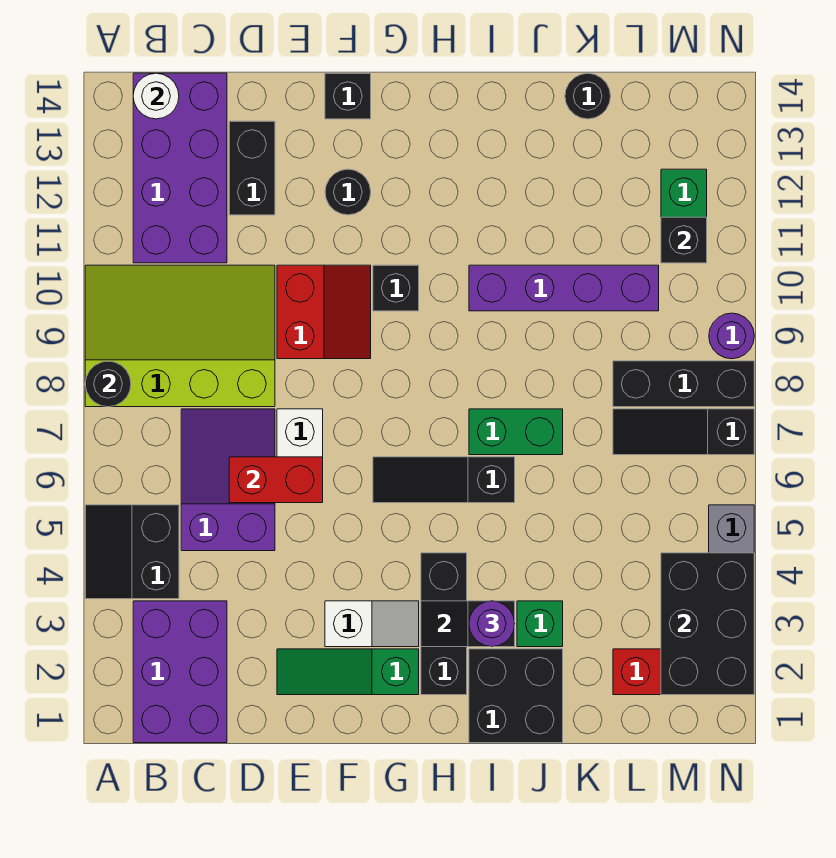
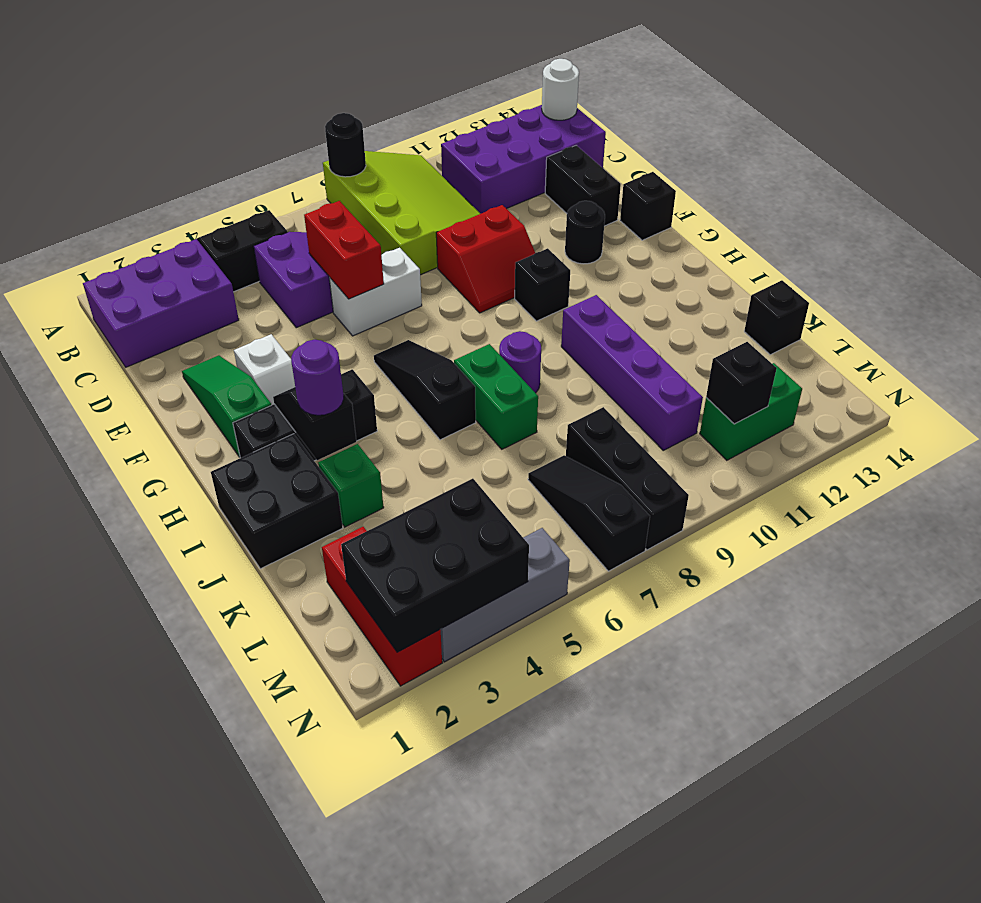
black 1x2 brick [229,121,275,215] -> black 1x2 brick turned to [545,145,621,226]
black 1x1 round brick [565,73,611,119] -> black 1x1 brick [744,280,809,355]
purple 1x1 round brick [709,313,754,359] -> purple 1x1 round brick moved to [499,331,541,393]

